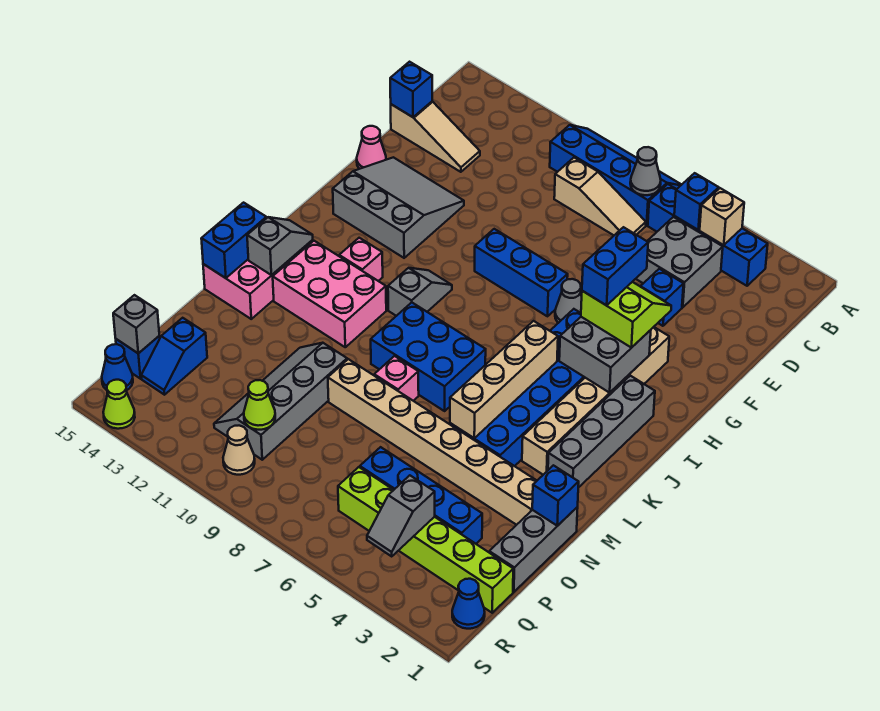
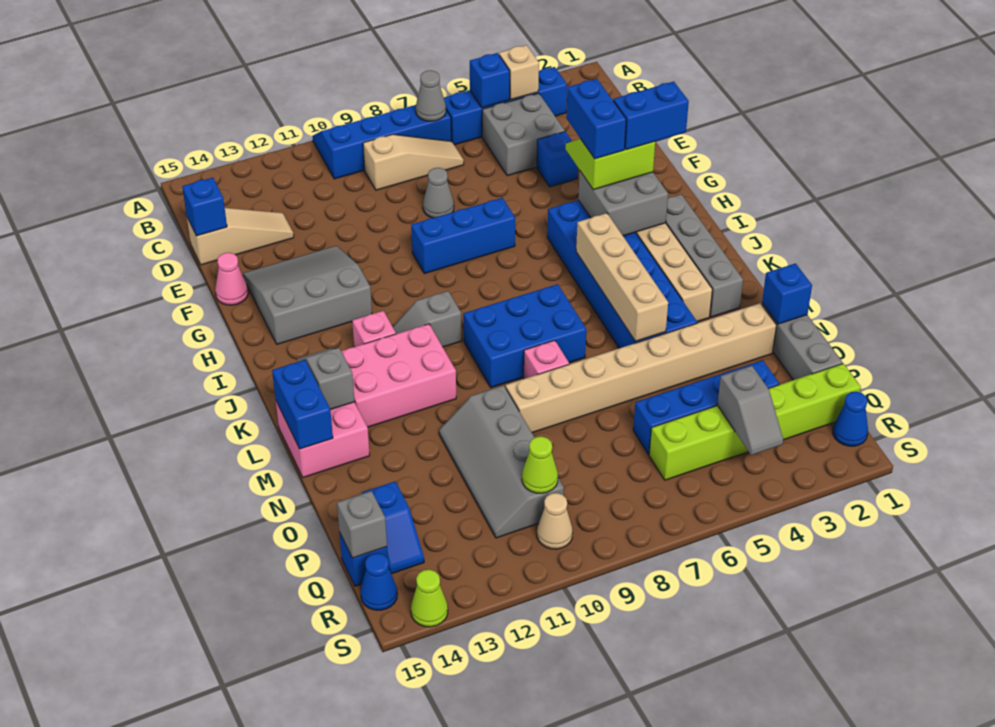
grey 1x1 cone [555,279,582,323] -> grey 1x1 cone moved to [423,168,454,218]
none -> blue 1x2 brick [613,82,689,150]
grey 1x2 slope [388,268,452,316] -> grey 1x2 slope turned to [393,291,462,347]

